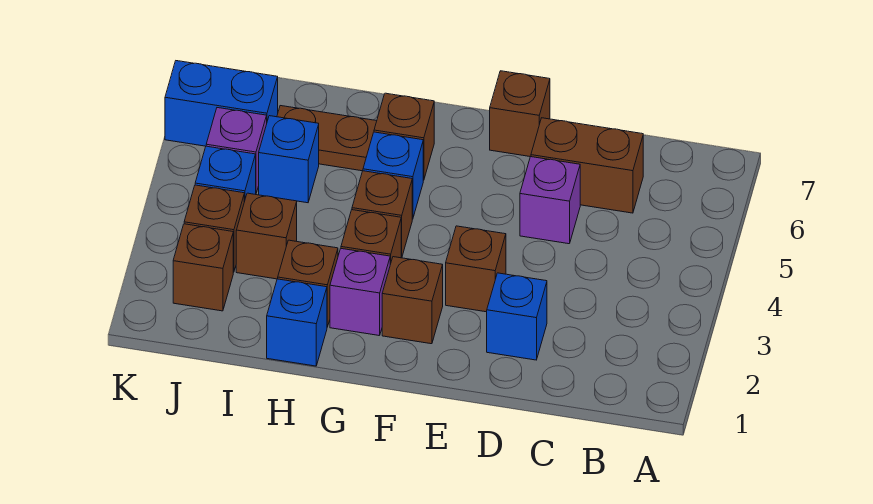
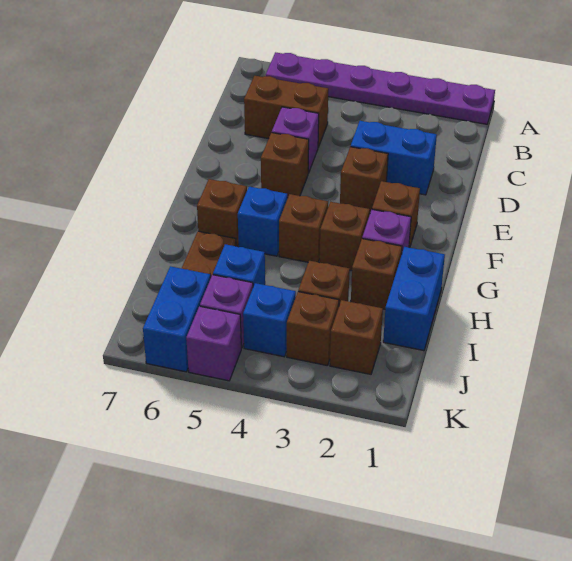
none -> purple 1x6 plate [266,52,495,124]
brown 1x2 brick [531,118,643,213] -> brown 1x2 brick turned to [244,76,328,147]
blue 1x1 brick [487,273,547,360] -> blue 1x2 brick [351,121,437,195]
brown 1x1 brick [490,71,550,157] -> brown 1x1 brick moved to [261,133,309,198]
blue 1x1 brick [267,279,327,366] -> blue 1x2 brick [383,247,445,351]
none -> purple 1x1 brick [186,306,241,381]

